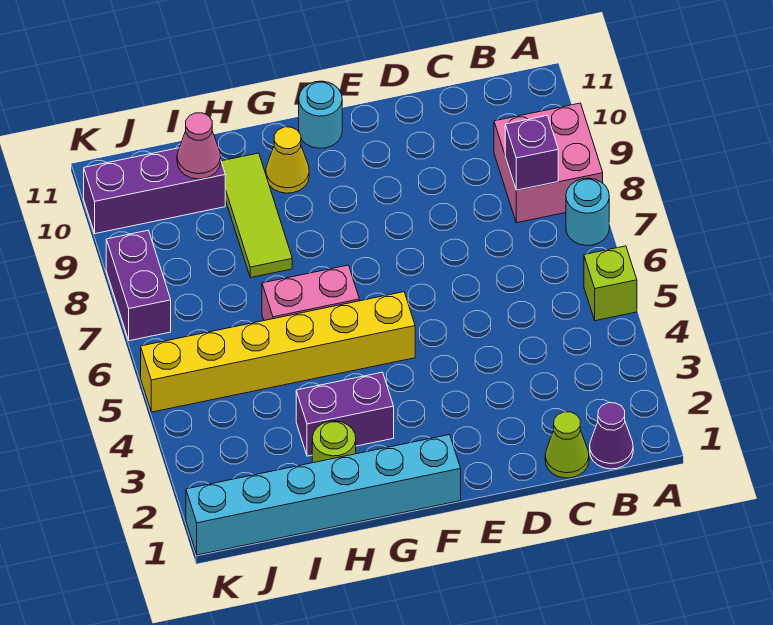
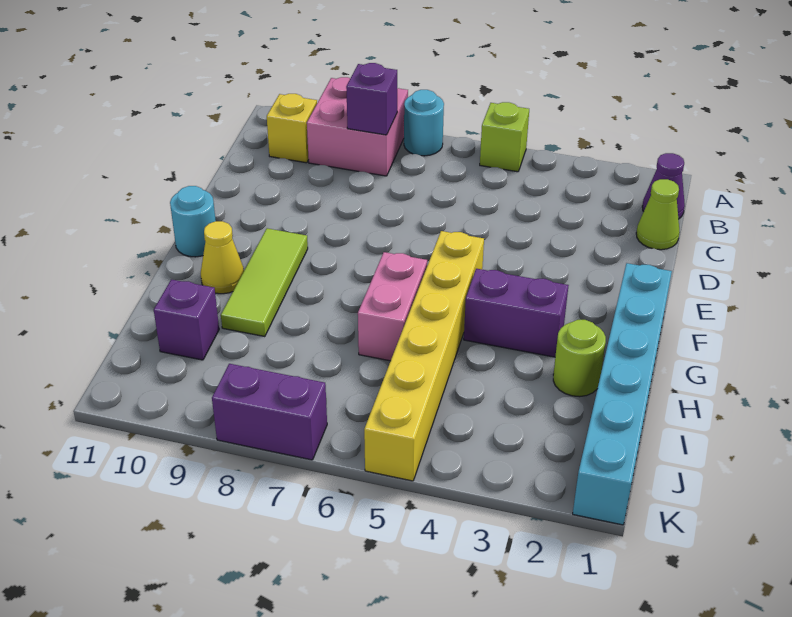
none -> yellow 1x1 brick [267,94,317,163]
purple 1x2 brick [296,372,394,456] -> purple 1x2 brick turned to [464,269,569,357]
lime 1x3 tile [221,153,292,278] -> lime 1x3 tile turned to [221,228,308,337]
purple 1x3 brick [84,148,225,234] -> purple 1x1 brick [154,279,219,360]
pink 1x1 cone [177,113,221,179] -> none

